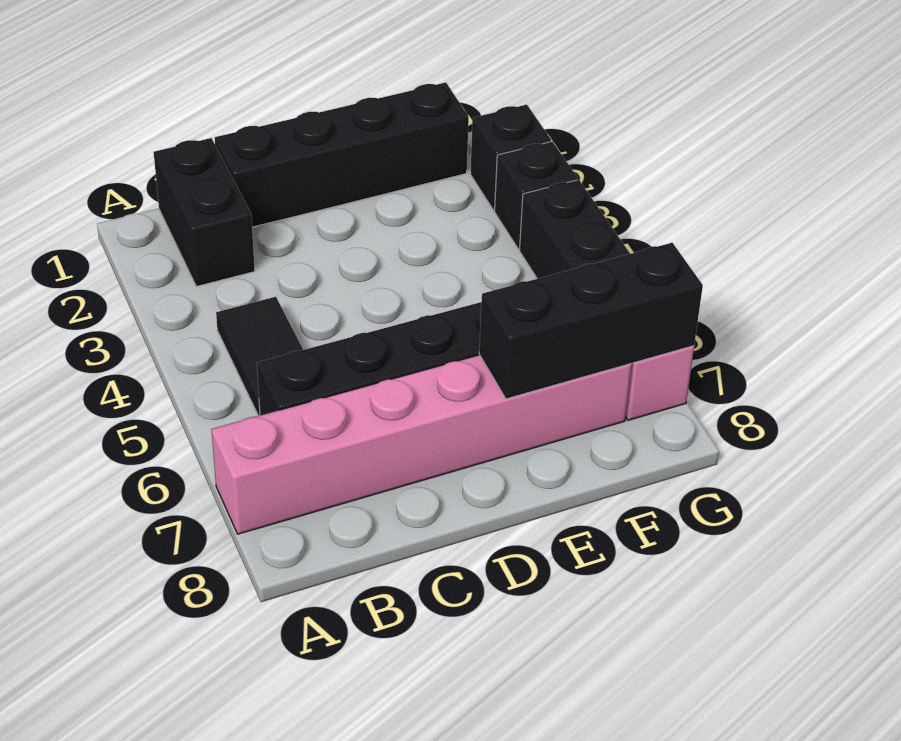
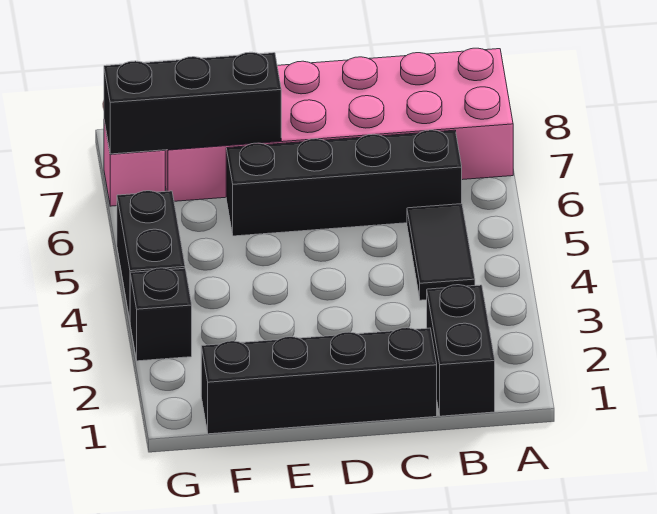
pink 1x6 brick [211,355,631,534] -> pink 2x6 brick [165,48,513,201]
black 1x1 brick [471,105,551,210] -> none

